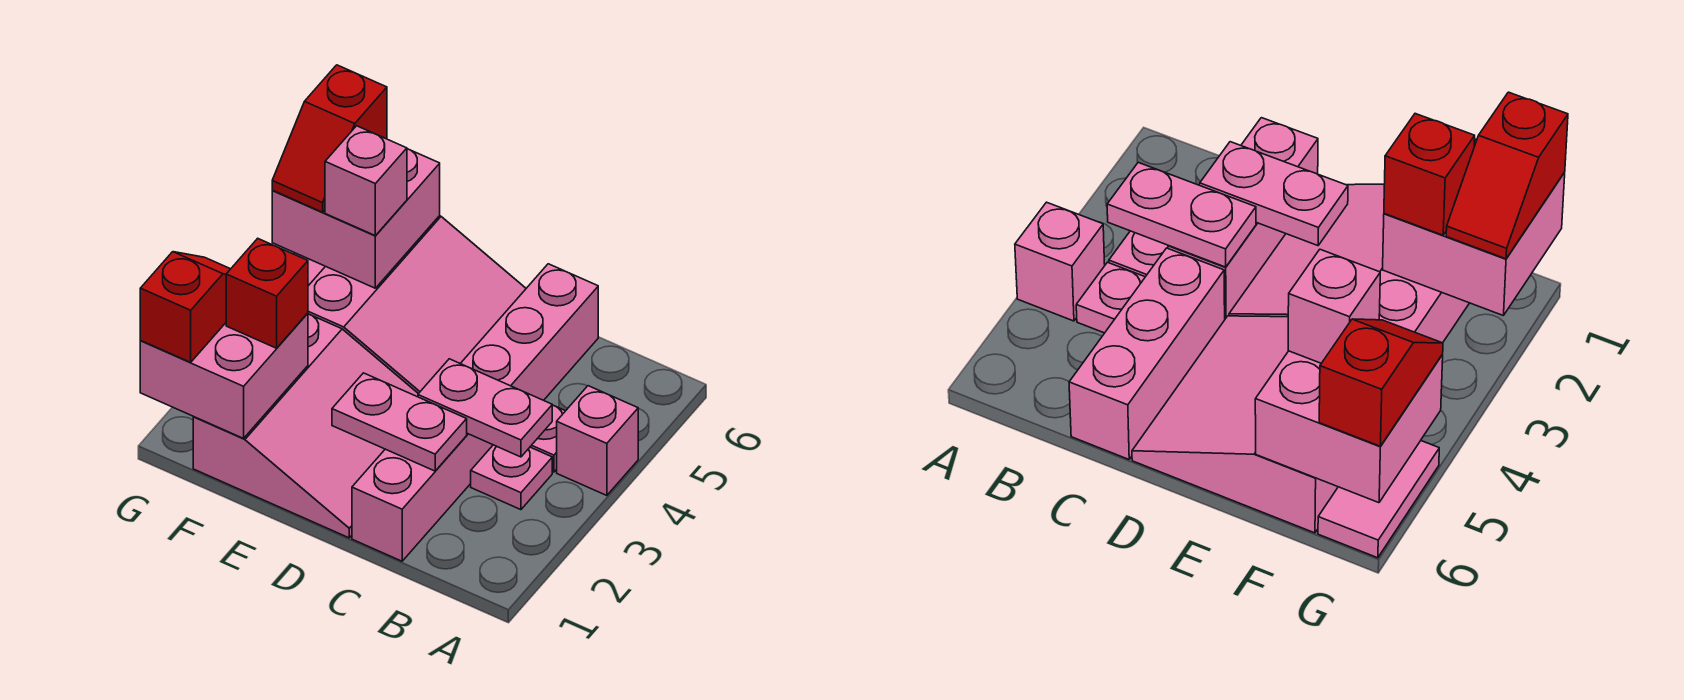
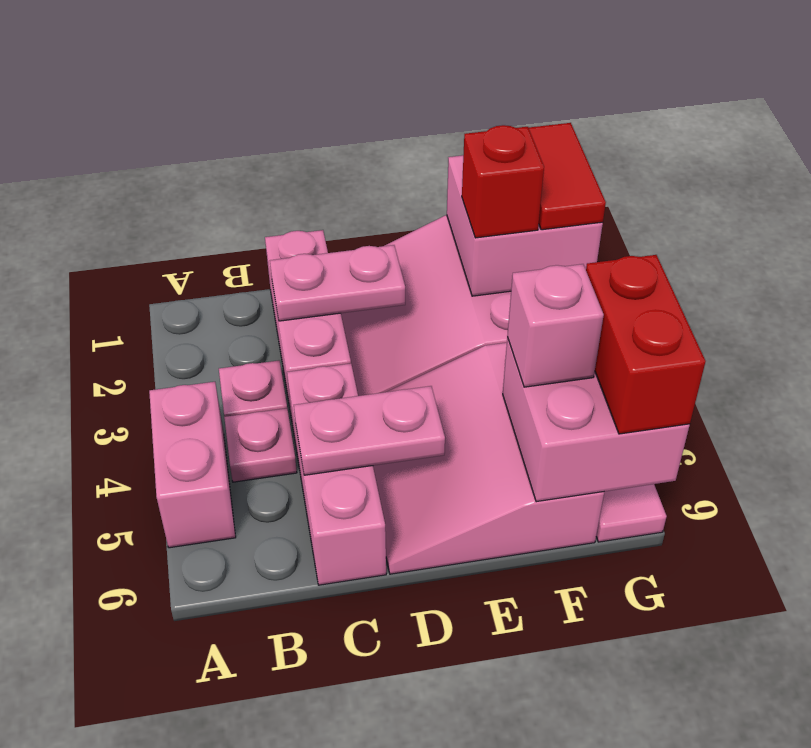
pink 1x1 brick [557,386,638,496] -> pink 1x2 brick [149,382,236,548]
pink 1x2 plate [418,359,552,457] -> pink 1x2 plate moved to [294,386,445,475]
red 1x2 slope [140,252,230,362] -> red 1x2 tile [528,123,606,230]
red 1x2 slope [272,65,387,212] -> red 1x2 brick [586,255,706,434]

